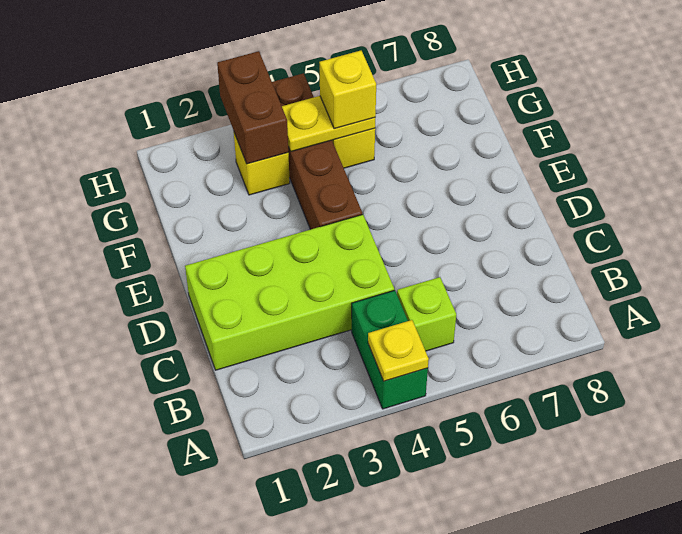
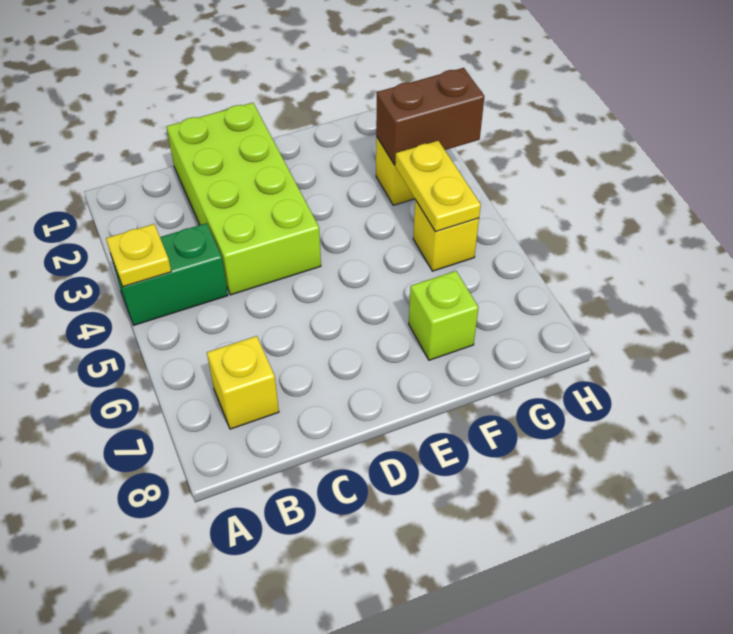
lime 1x1 brick [397,277,456,351] -> lime 1x1 brick moved to [409,271,479,360]
brown 1x4 brick [272,73,362,229] -> none
yellow 1x1 brick [319,51,376,129] -> yellow 1x1 brick moved to [207,336,279,429]

